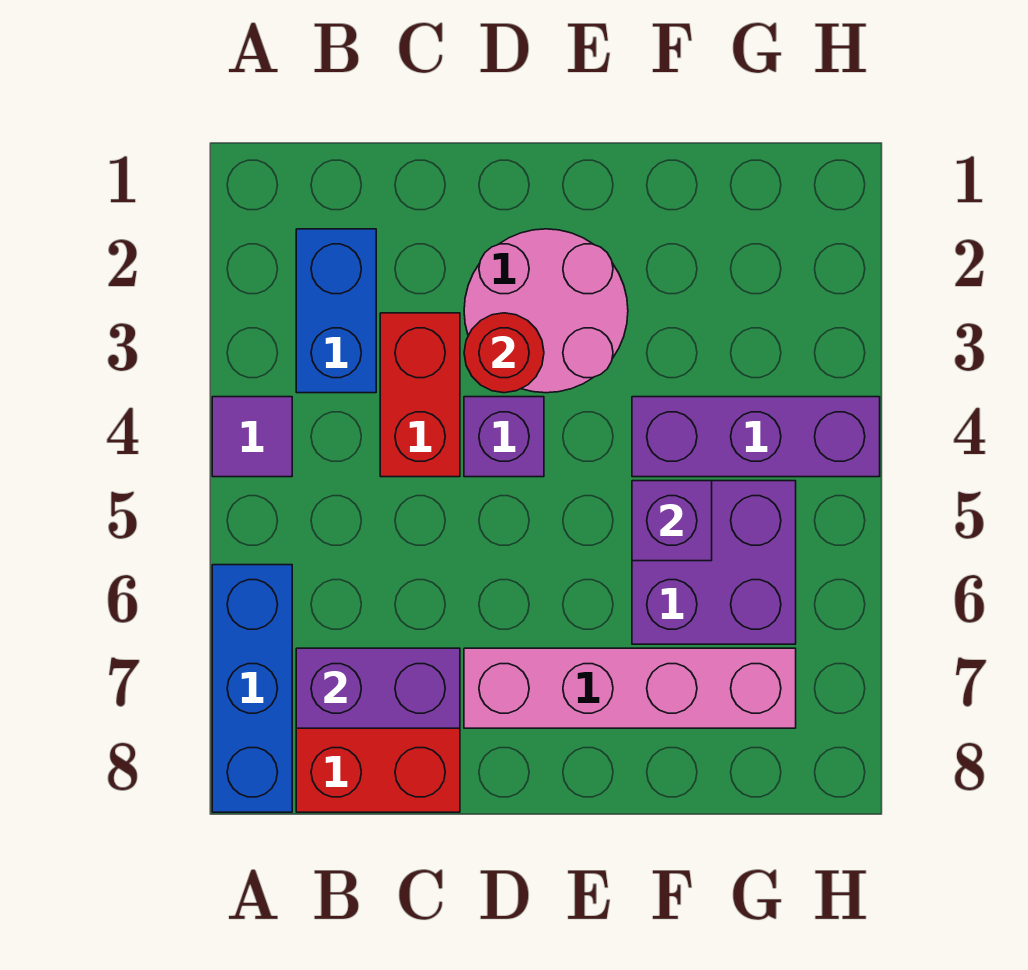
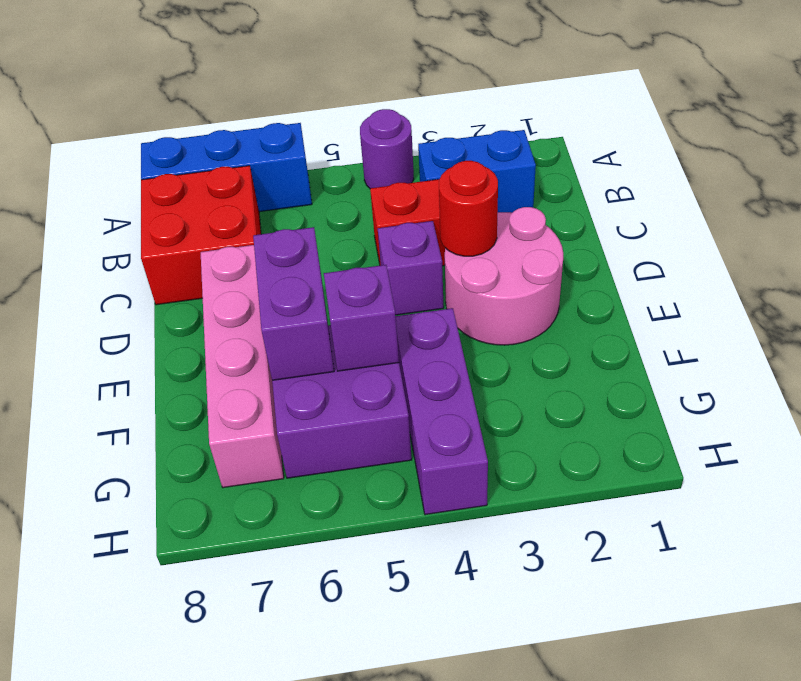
purple 1x1 tile [212,397,292,477] -> purple 1x1 round brick [360,109,414,189]
purple 1x2 brick [296,648,460,728] -> purple 1x2 brick moved to [253,227,334,380]

